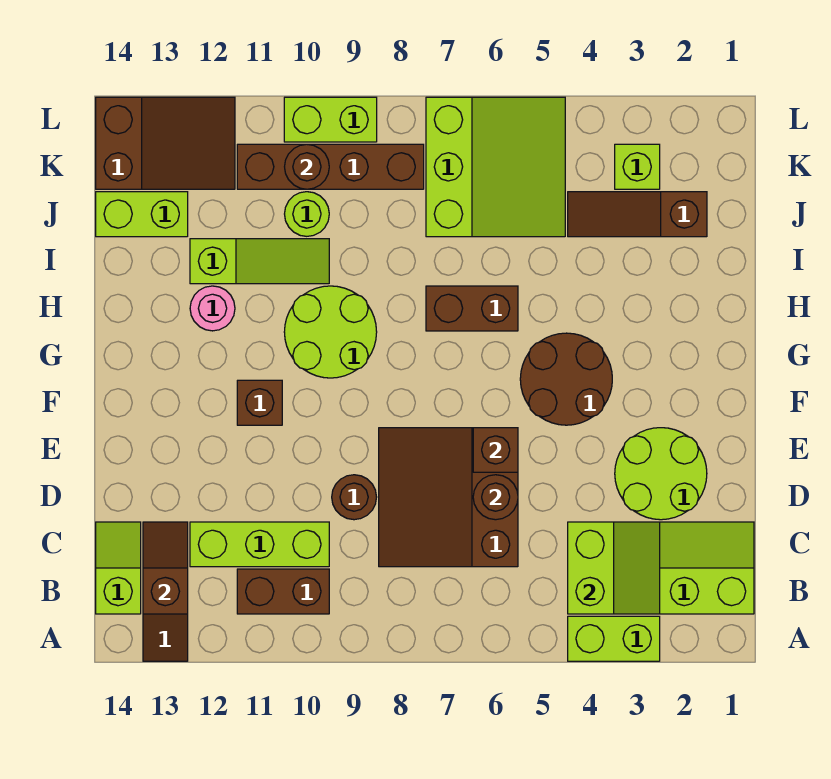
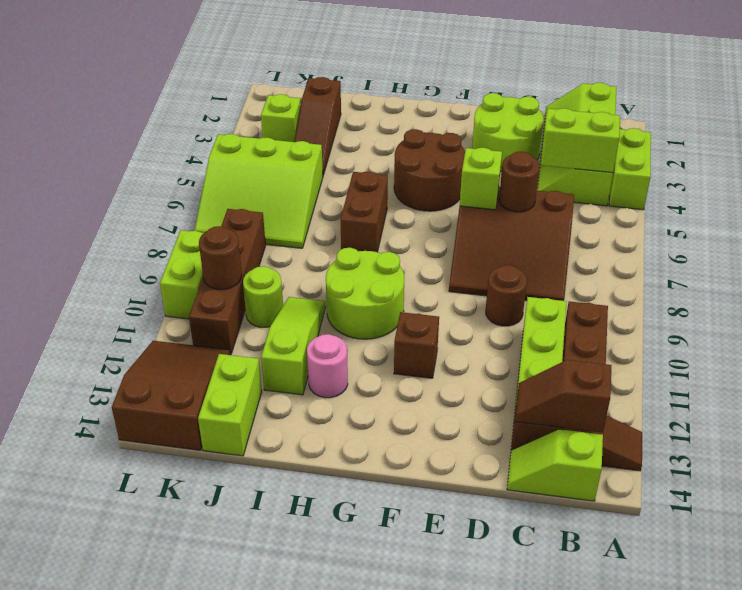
brown 1x1 brick [473,428,518,472] -> lime 1x1 brick [460,148,502,210]
lime 3x3 slope [426,97,565,237] -> lime 3x3 slope turned to [195,134,323,248]

